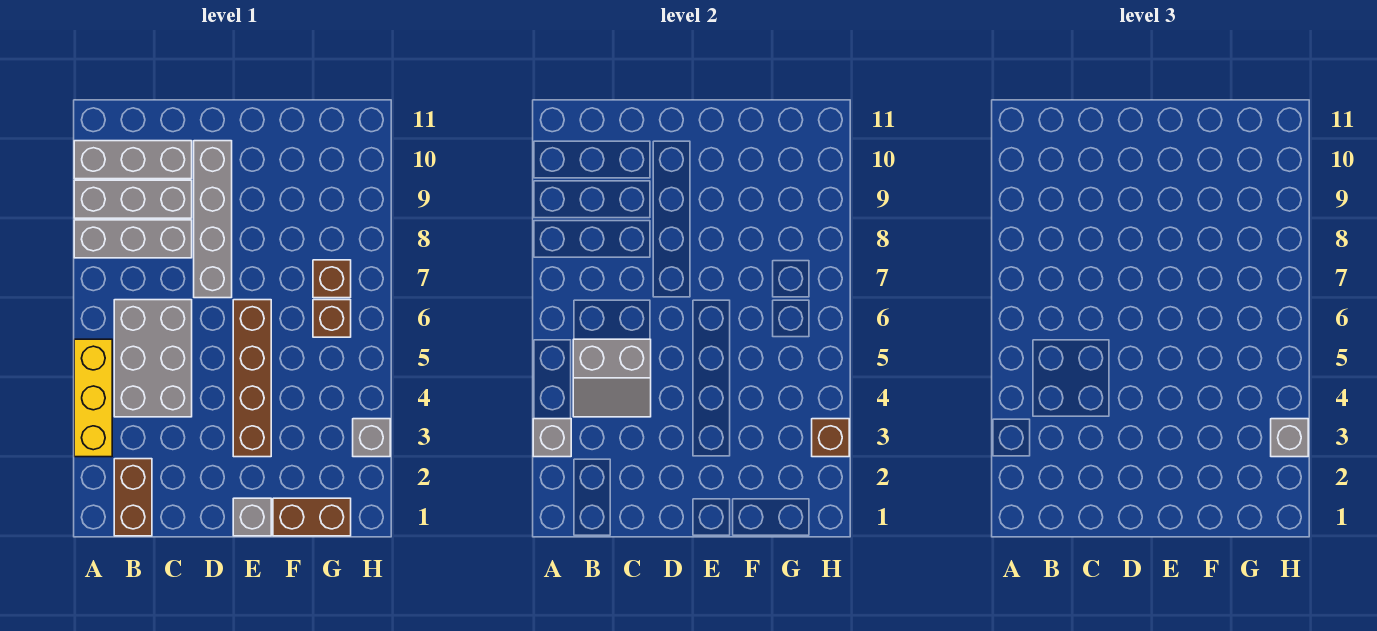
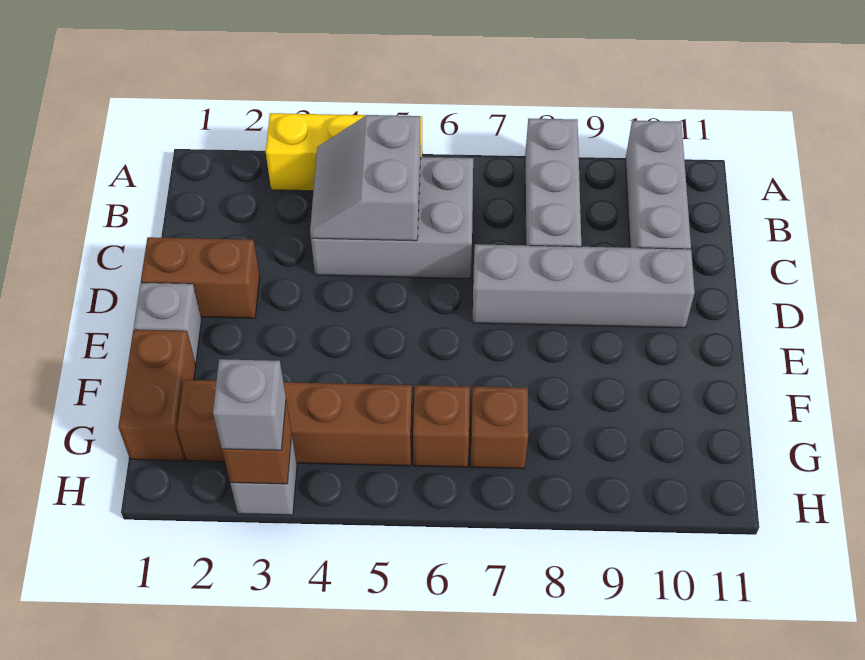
grey 1x1 brick [533,419,571,457] -> none
grey 1x3 brick [74,180,192,218] -> none
brown 1x2 brick [114,459,152,536] -> brown 1x2 brick moved to [141,237,260,318]
brown 1x4 brick [233,300,271,457] -> brown 1x4 brick moved to [177,380,413,466]

